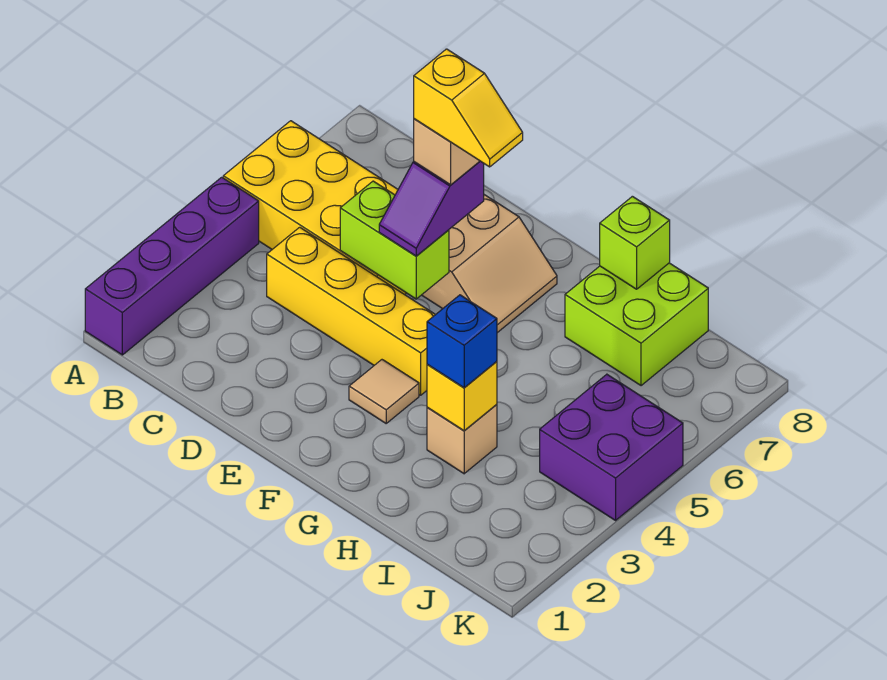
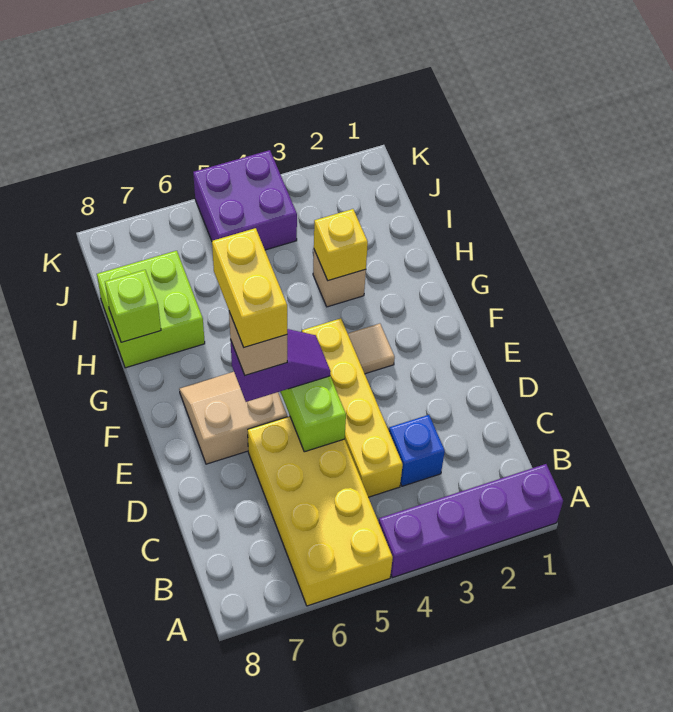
yellow 1x2 slope [414,49,523,167] -> yellow 1x2 brick [212,228,287,347]
blue 1x1 brick [427,295,497,388] -> blue 1x1 brick moved to [389,415,445,486]

